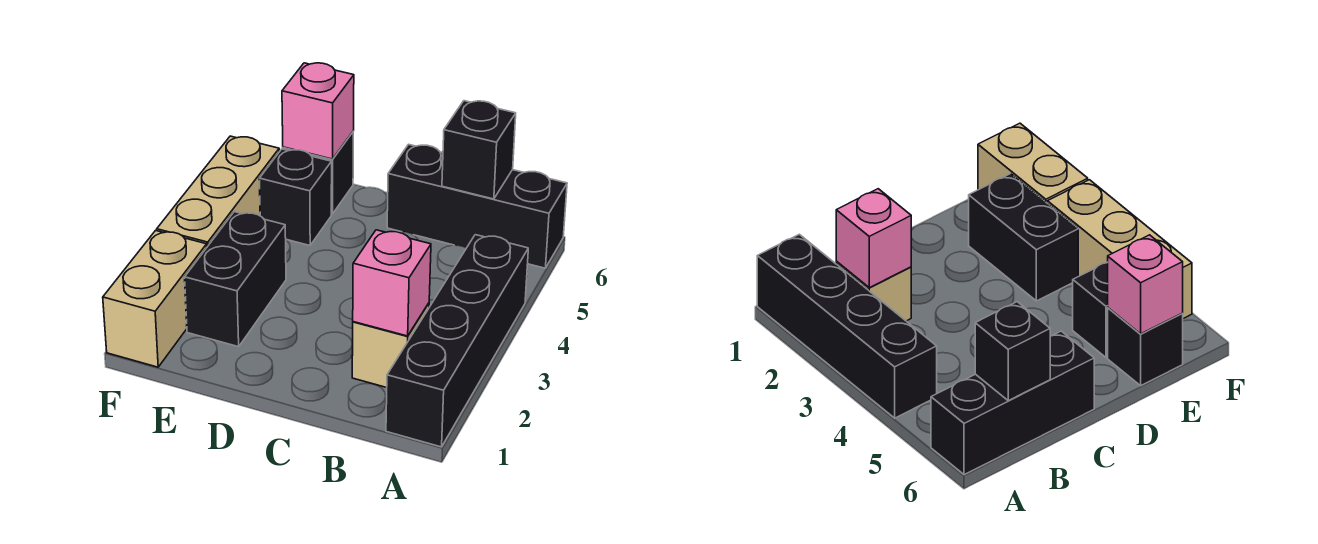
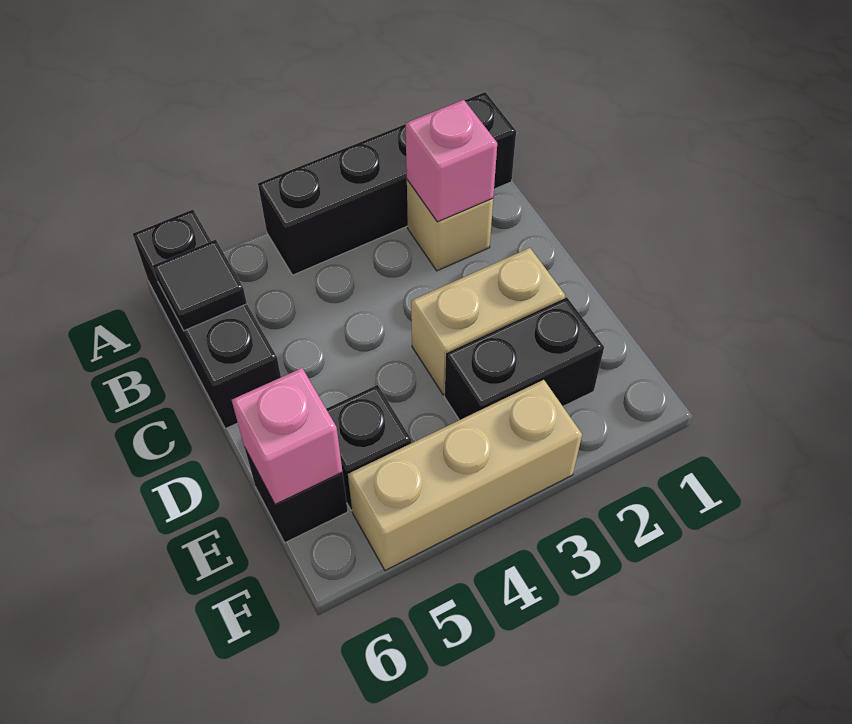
black 1x1 brick [442,101,516,199] -> black 1x1 tile [153,240,247,331]
tan 1x2 brick [103,230,207,367] -> tan 1x2 brick moved to [411,248,565,395]

